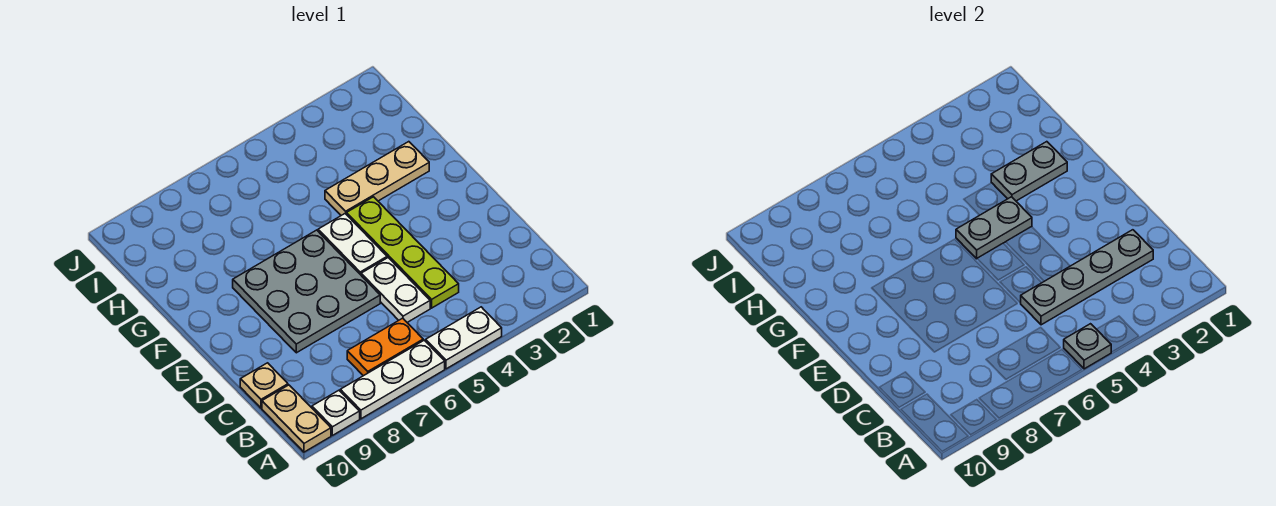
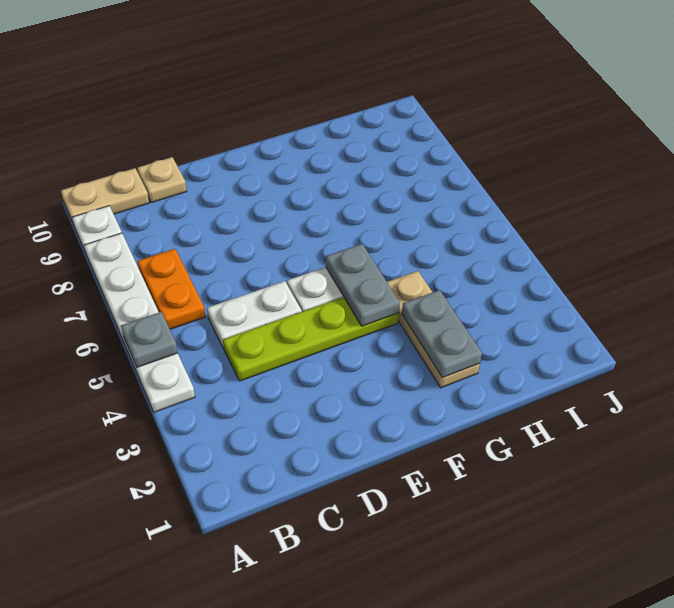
grey 1x4 plate [1021,230,1153,325] -> none
grey 3x3 plate [233,230,380,353] -> none

